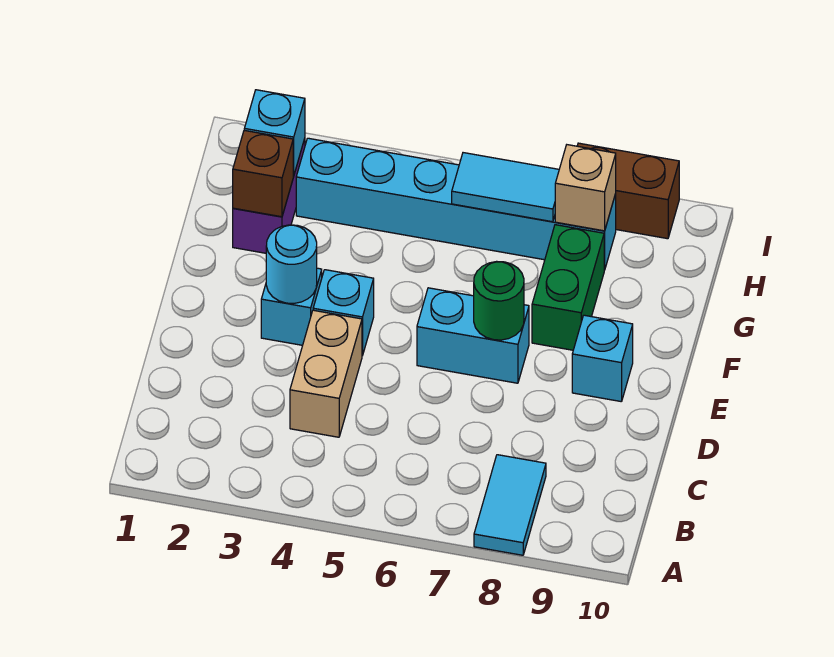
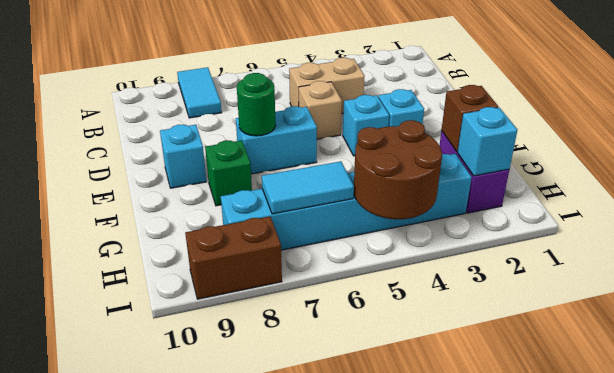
tan 1x2 brick [290,310,362,437] -> tan 1x2 brick turned to [289,58,365,114]
cyan 1x1 round brick [266,225,317,303] -> none
green 1x2 brick [532,225,604,350] -> green 1x1 brick [205,140,252,206]
none -> brown 2x2 round brick [354,120,442,219]
tan 1x1 brick [555,145,616,231] -> tan 1x1 brick moved to [298,81,342,139]

